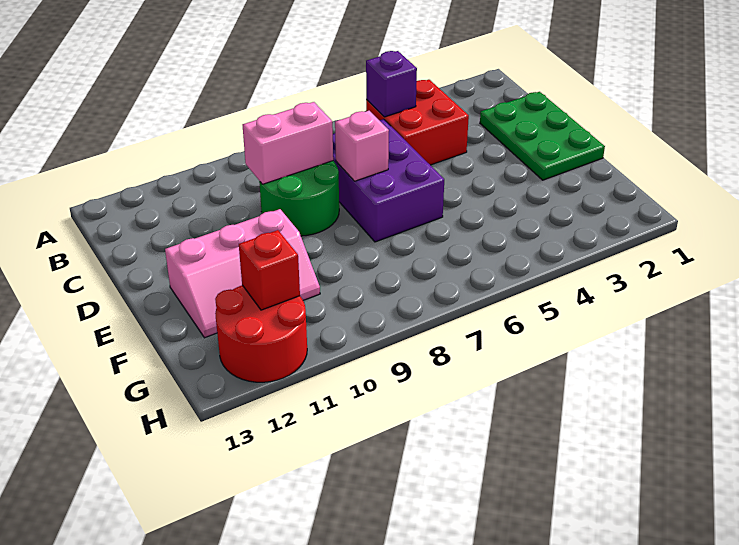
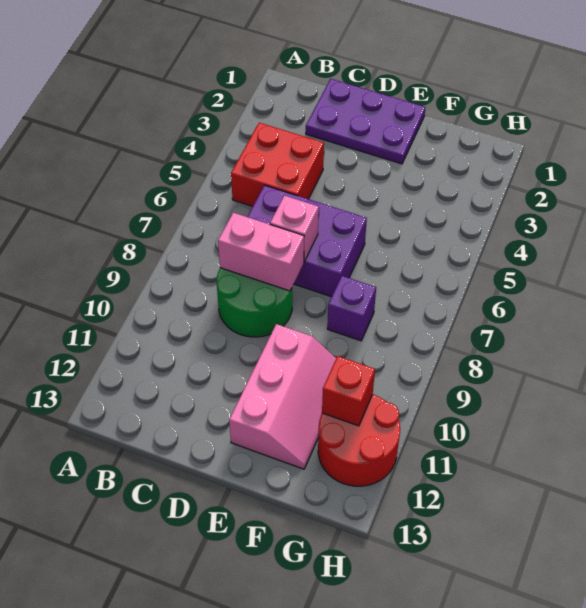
purple 1x1 brick [366,51,417,117] -> purple 1x1 brick moved to [327,276,376,341]
green 2x3 plate [480,92,605,180] -> purple 2x3 plate [306,79,425,164]
pink 1x2 brick [243,102,333,184] -> pink 1x2 brick turned to [218,213,304,291]

